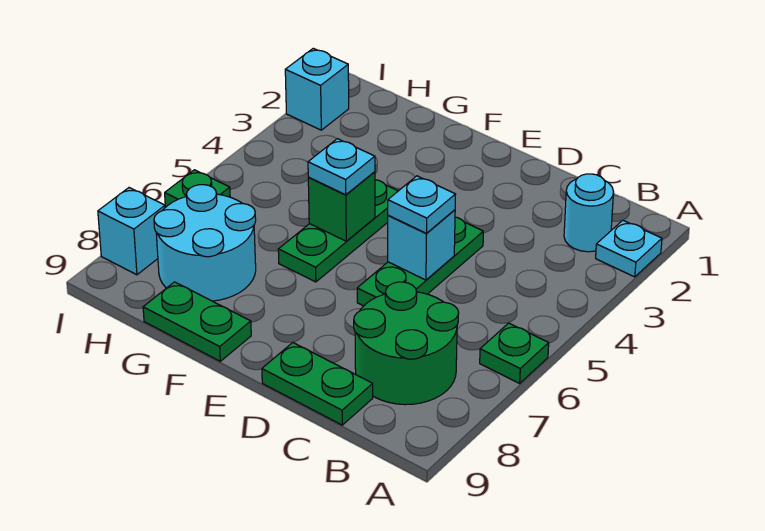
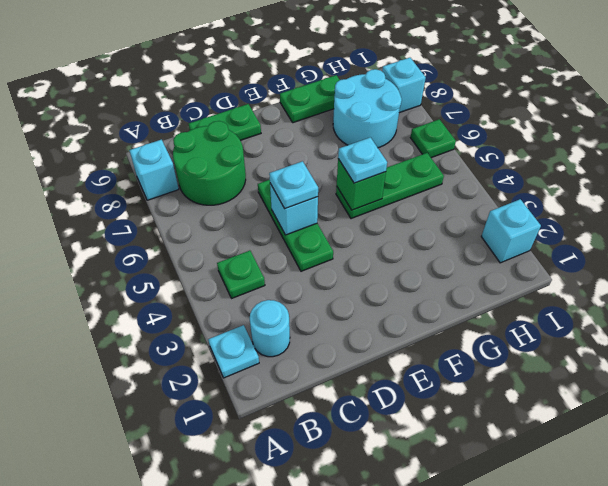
green 1x1 plate [480,323,549,383] -> green 1x1 plate moved to [217,251,265,298]
none -> cyan 1x1 brick [129,140,179,200]
green 1x3 plate [278,180,398,282] -> green 1x3 plate turned to [336,153,444,219]

